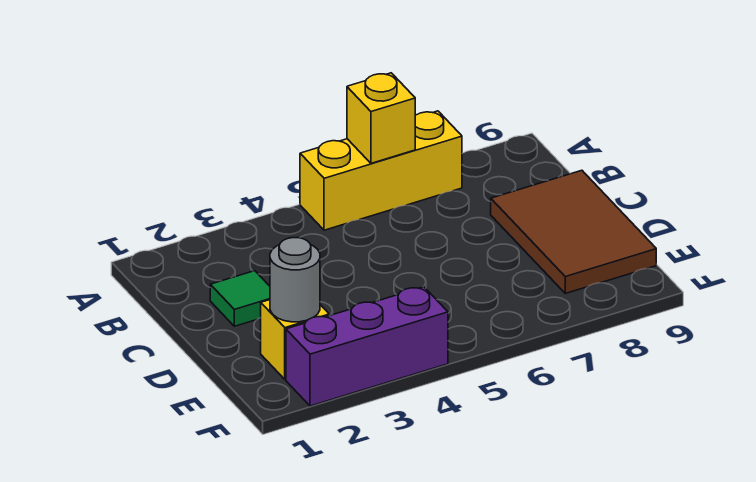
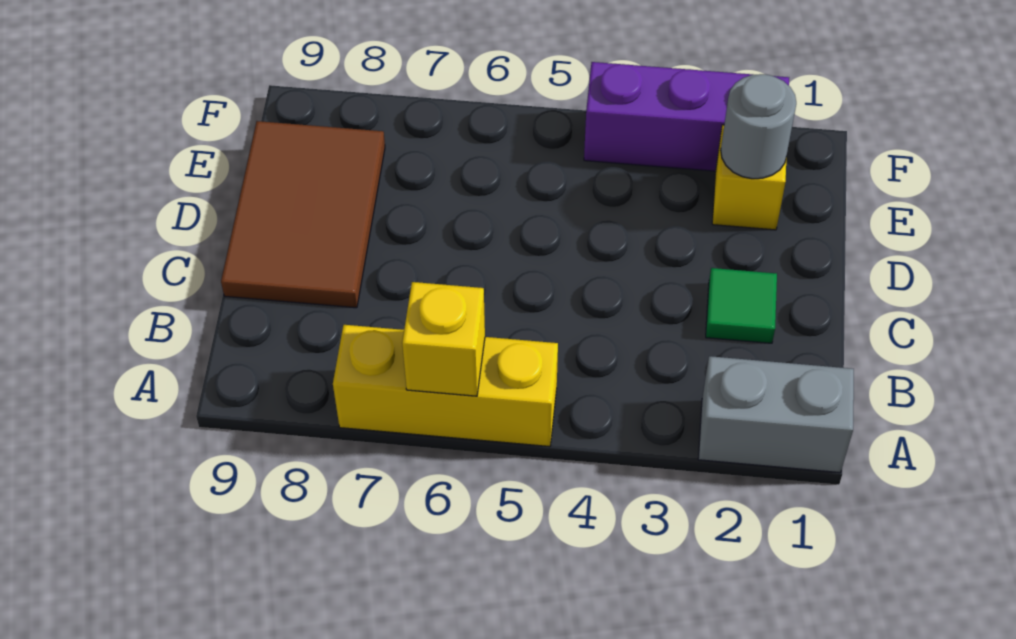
none -> grey 1x2 brick [698,356,854,473]

